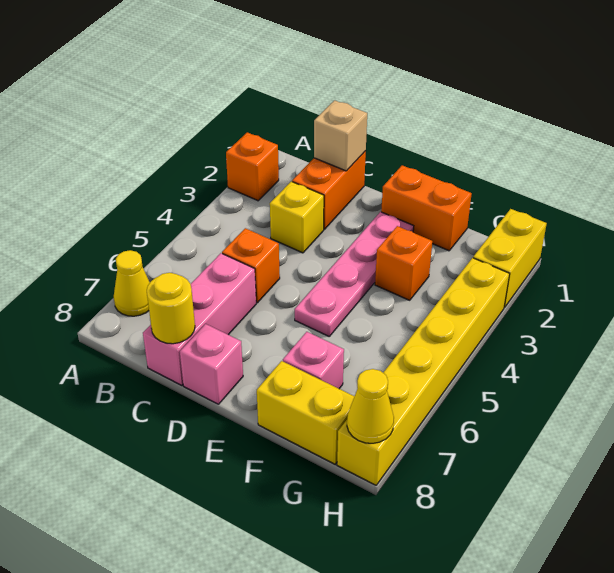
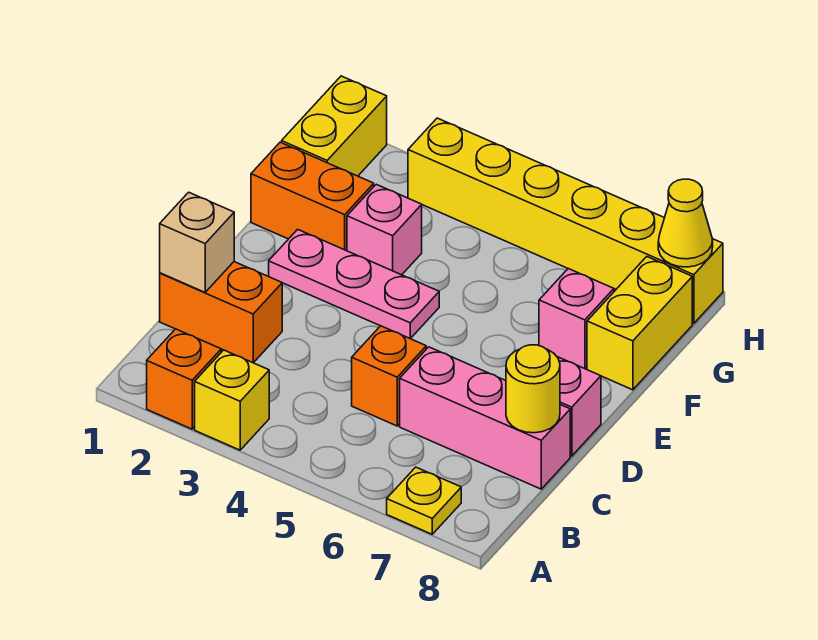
yellow 1x1 cone [114,250,150,316] -> yellow 1x1 plate [387,467,461,534]
yellow 1x1 brick [270,181,324,253] -> yellow 1x1 brick moved to [195,350,269,450]
orange 1x2 brick [381,165,472,251] -> orange 1x2 brick turned to [251,142,374,251]
pink 1x4 plate [295,212,414,336] -> pink 1x3 plate [269,229,439,339]
orange 1x1 brick [375,226,432,300] -> pink 1x1 brick [347,184,422,275]
yellow 1x2 brick [473,209,547,307] -> yellow 1x2 brick turned to [282,76,387,176]

